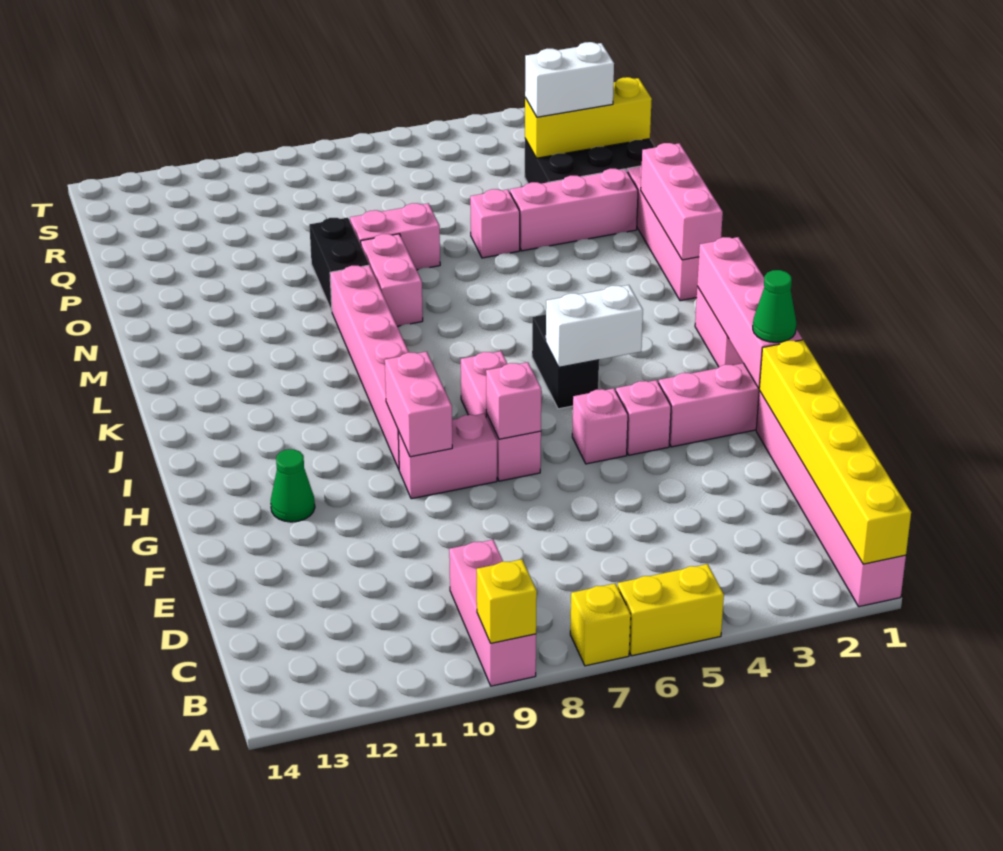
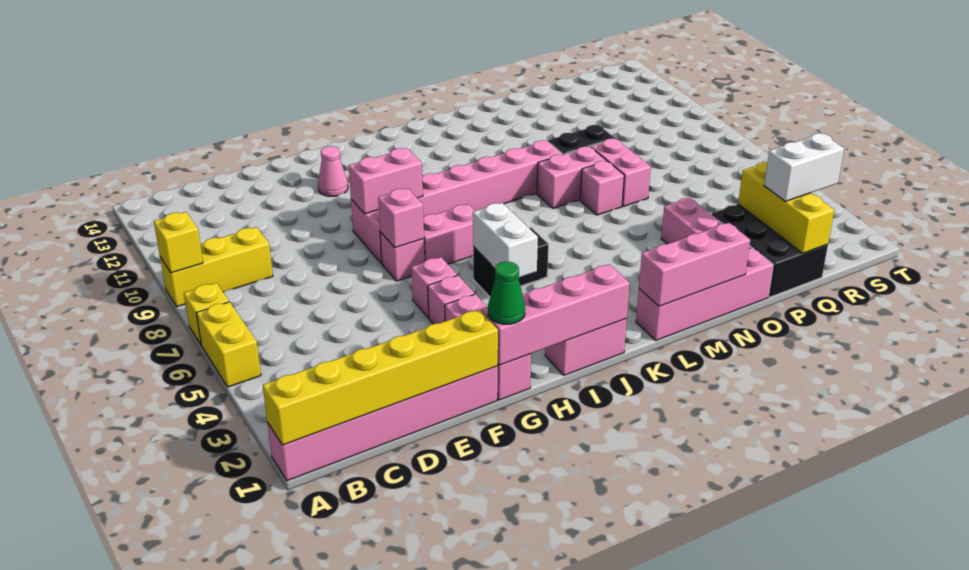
pink 1x3 brick [449,540,536,686] -> yellow 1x3 brick [160,227,273,307]
green 1x1 cone [271,449,315,522] -> pink 1x1 cone [318,146,348,196]
pink 1x1 brick [470,189,520,258] -> pink 1x1 brick moved to [580,161,624,215]
white 1x2 brick [525,42,614,117] -> white 1x2 brick turned to [764,133,844,201]

